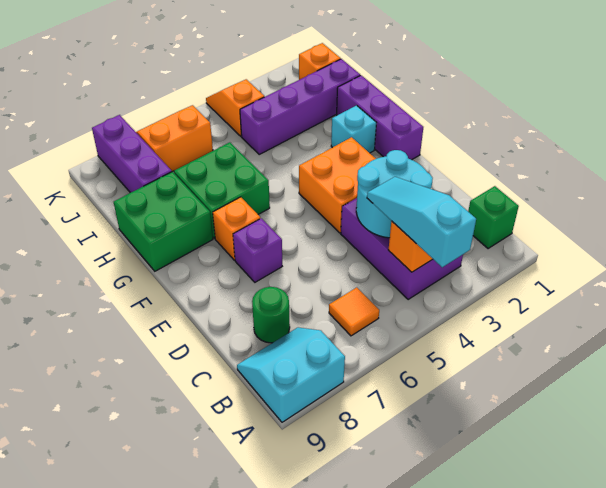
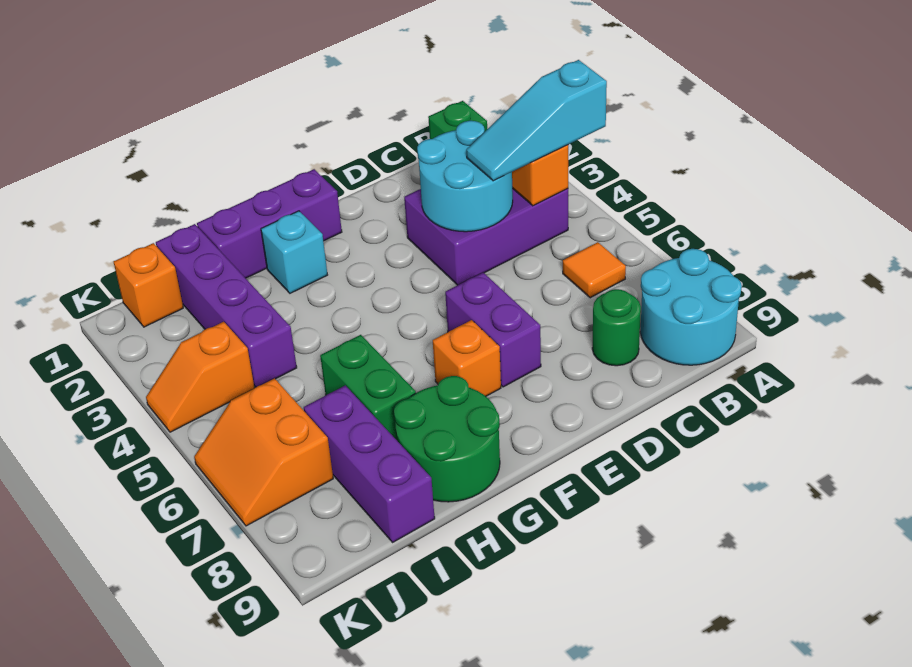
cyan 2x2 slope [237,327,345,422] -> cyan 2x2 round brick [640,249,742,365]
orange 2x2 brick [299,137,376,233] -> none
purple 1x1 brick [233,218,282,282] -> purple 1x2 brick [445,273,541,387]
green 2x2 brick [174,142,270,239] -> green 1x2 brick [320,335,416,440]
green 2x2 brick [114,172,213,271] -> green 2x2 round brick [394,376,500,502]
purple 1x3 brick [92,115,172,193] -> purple 1x3 brick turned to [304,385,435,542]

